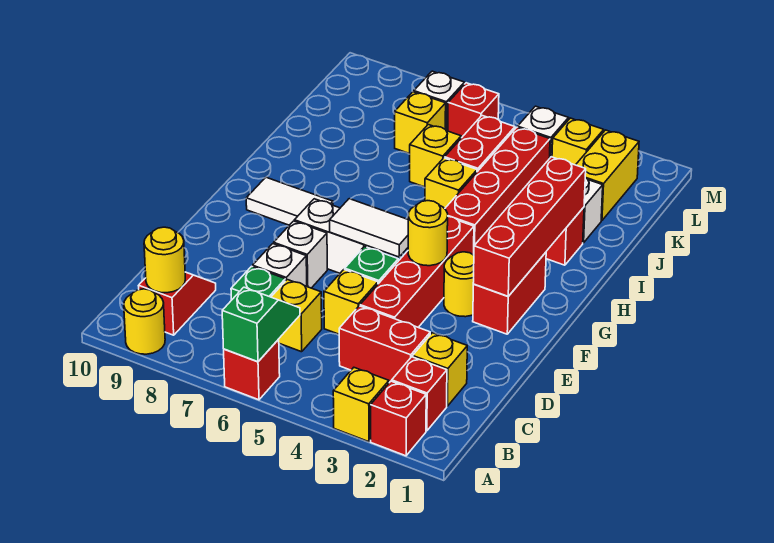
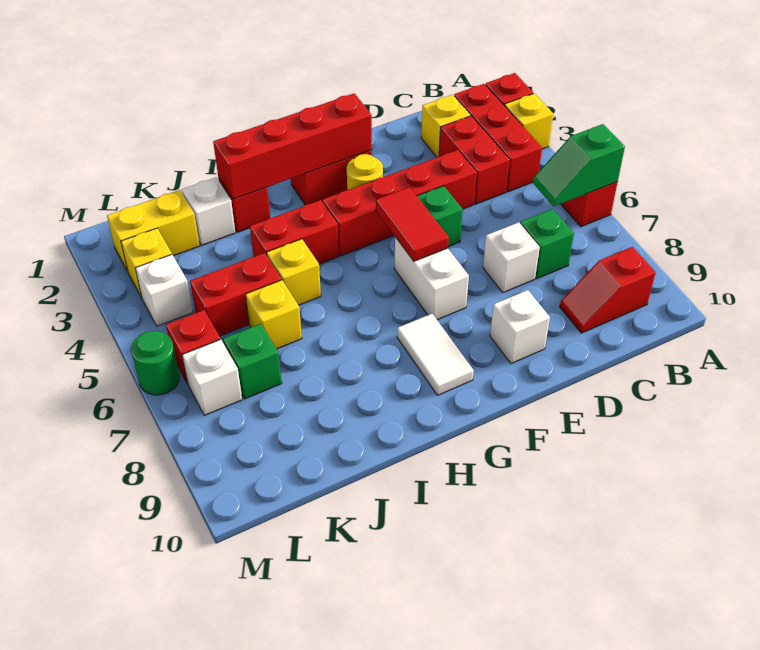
yellow 1x1 round brick [124,289,165,354] -> none
red 1x1 brick [392,357,447,431] -> red 1x3 brick [454,84,542,192]
yellow 1x1 round brick [144,227,185,293] -> none
yellow 1x1 brick [271,280,322,352] -> none
yellow 1x1 brick [324,269,378,334] -> none
white 1x1 brick [274,221,327,288] -> white 1x1 brick moved to [490,290,550,364]
yellow 1x1 round brick [408,201,448,266] -> none
white 1x2 tile [330,199,408,257] -> red 1x2 tile [376,187,449,261]
red 1x4 brick [445,127,550,245] -> red 1x2 brick [250,200,339,264]
yellow 1x1 brick [395,92,446,154] -> green 1x1 brick [223,324,282,399]
none -> green 1x1 round brick [131,331,180,395]

